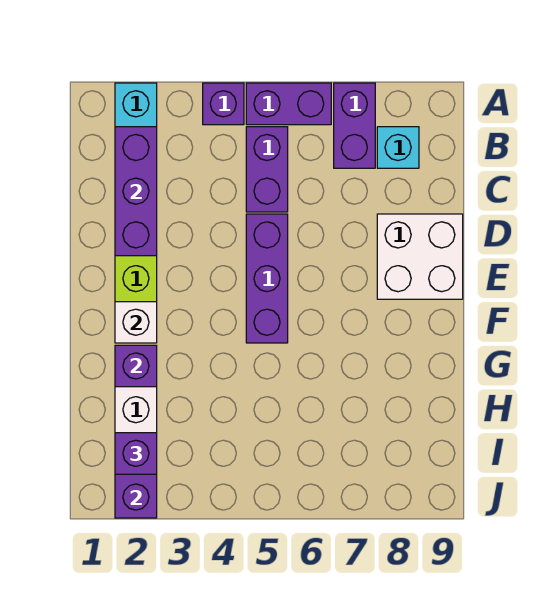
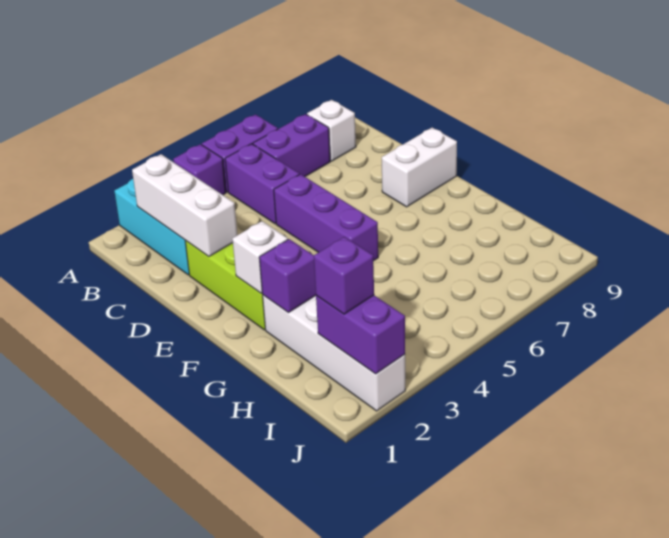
purple 1x2 brick [334,83,375,168] -> purple 1x2 brick turned to [253,114,330,177]
purple 1x3 brick [115,127,157,256] -> white 1x3 brick [132,154,237,257]
cyan 1x1 brick [377,127,419,168] -> white 1x1 brick [307,100,356,161]
white 2x2 brick [377,214,463,299] -> white 1x2 brick [382,128,457,207]

